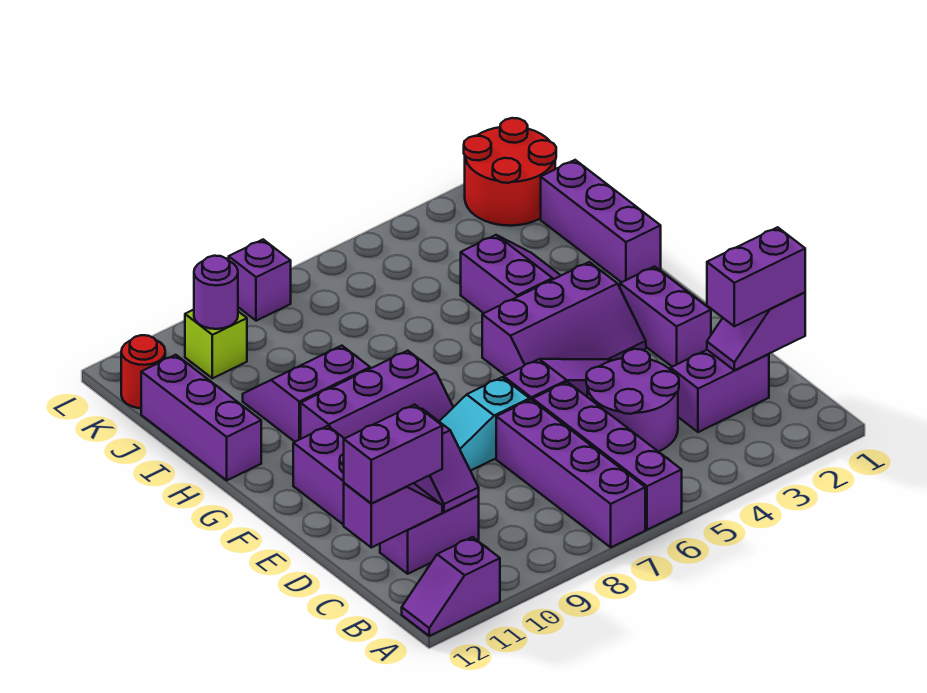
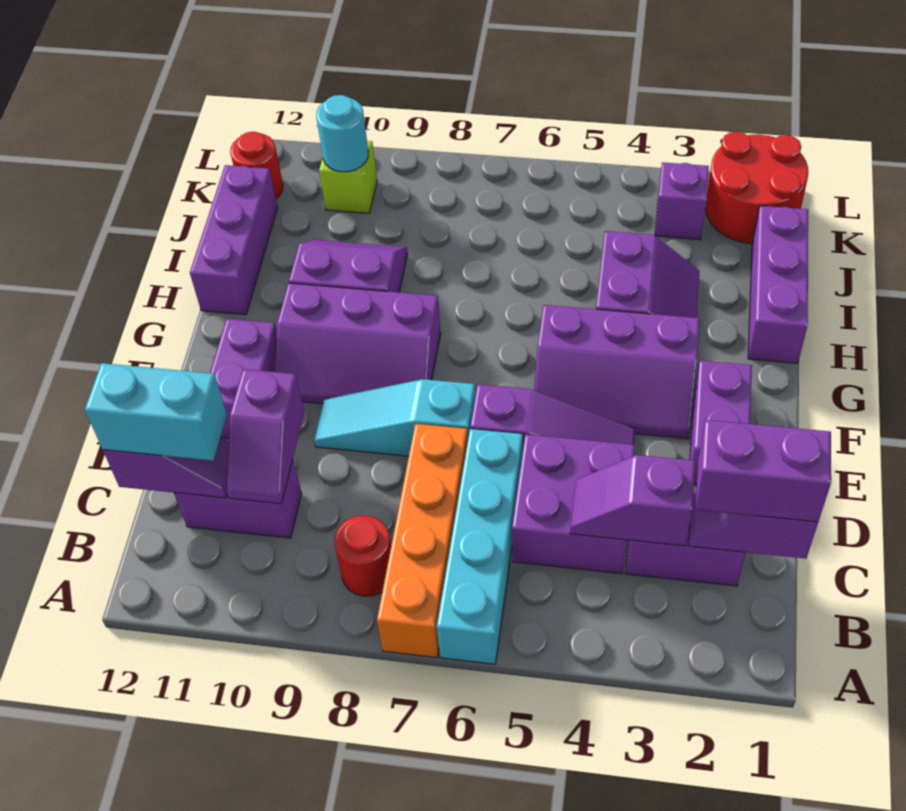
purple 1x4 brick [533,382,682,530] -> cyan 1x4 brick [437,429,523,664]
purple 1x4 brick [496,400,645,547] -> orange 1x4 brick [377,424,468,658]
purple 1x2 slope [402,537,500,636] -> purple 1x2 slope moved to [570,455,695,546]
none -> red 1x1 round brick [334,515,391,596]
purple 2x2 round brick [586,349,679,452] -> purple 2x2 brick [512,434,635,574]
purple 1x2 brick [344,404,442,504] -> cyan 1x2 brick [85,363,227,461]
purple 1x1 round brick [194,256,238,329] -> cyan 1x1 round brick [316,95,368,172]
purple 1x1 brick [229,240,291,321] -> purple 1x1 brick moved to [655,162,709,240]

